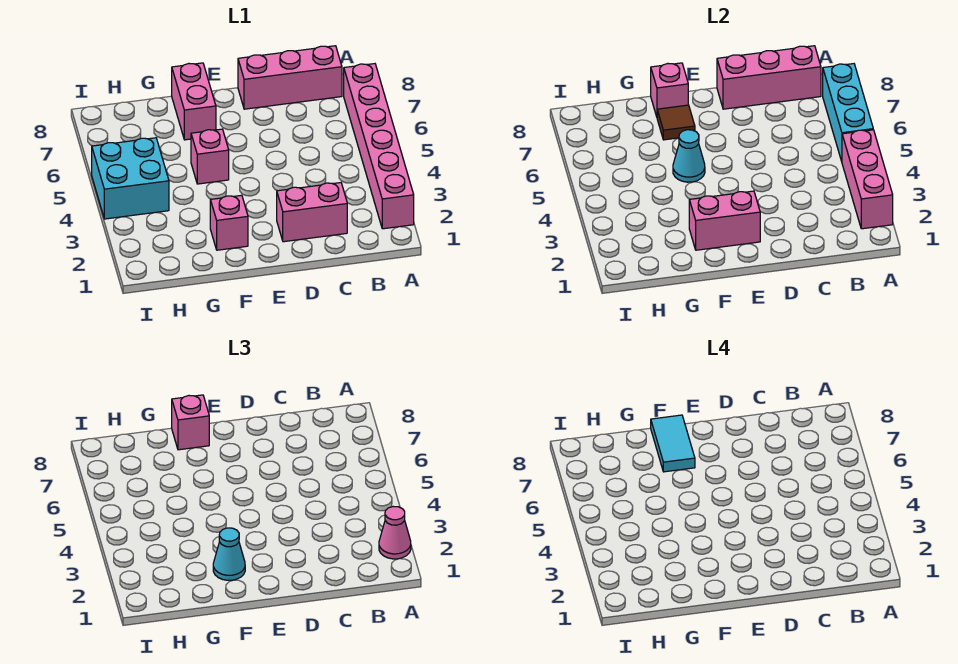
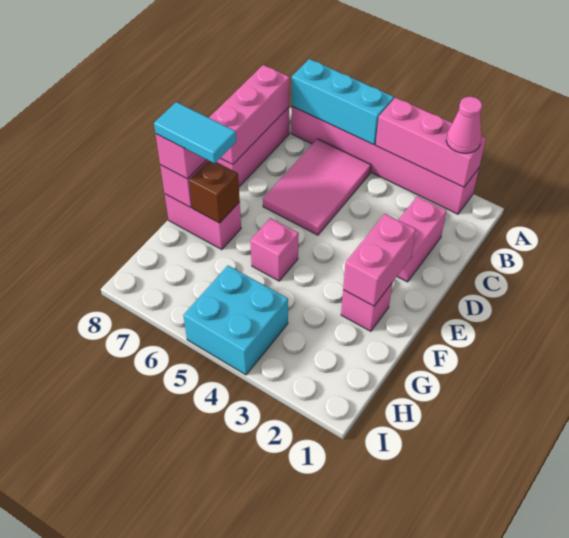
none -> pink 2x3 tile [263,139,371,235]
cyan 1x1 cone [213,528,245,580] -> none
cyan 1x1 cone [673,130,705,182] -> none
brown 1x1 tile [657,105,695,140] -> brown 1x1 brick [189,161,240,223]

